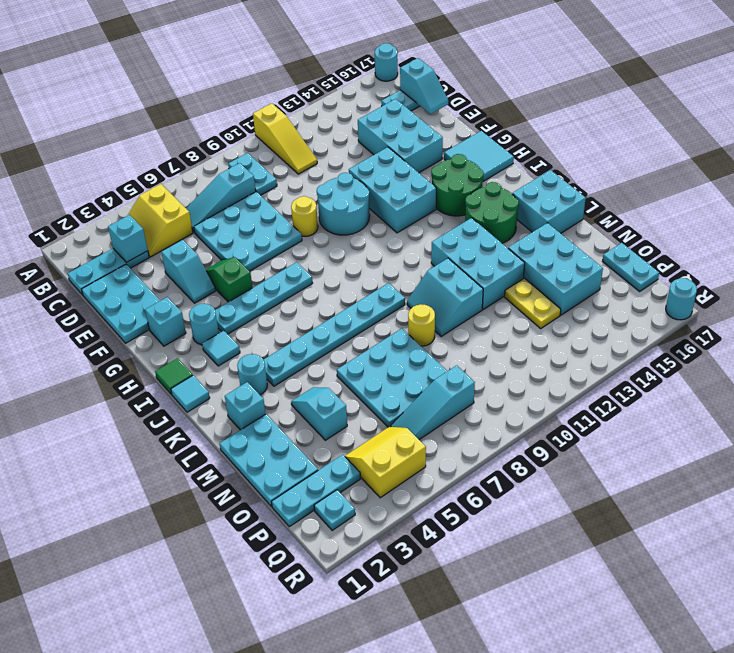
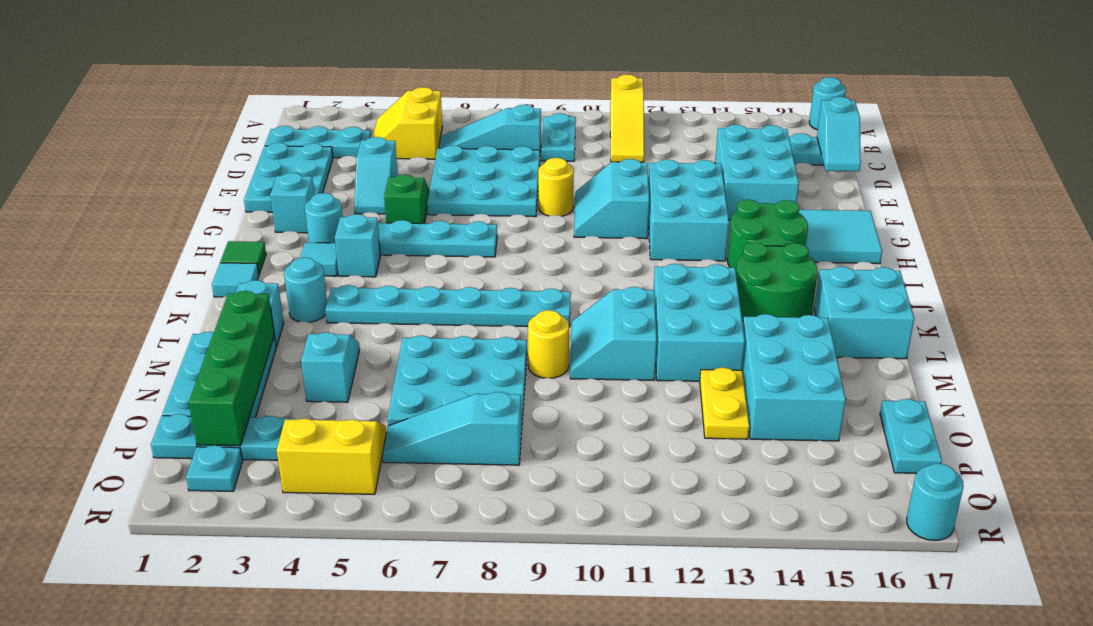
cyan 1x1 brick [108,215,148,263] -> cyan 1x1 brick moved to [335,214,380,277]
cyan 2x2 round brick [317,173,370,235] -> cyan 2x2 slope [574,159,649,239]
none -> green 1x4 brick [189,291,274,446]

